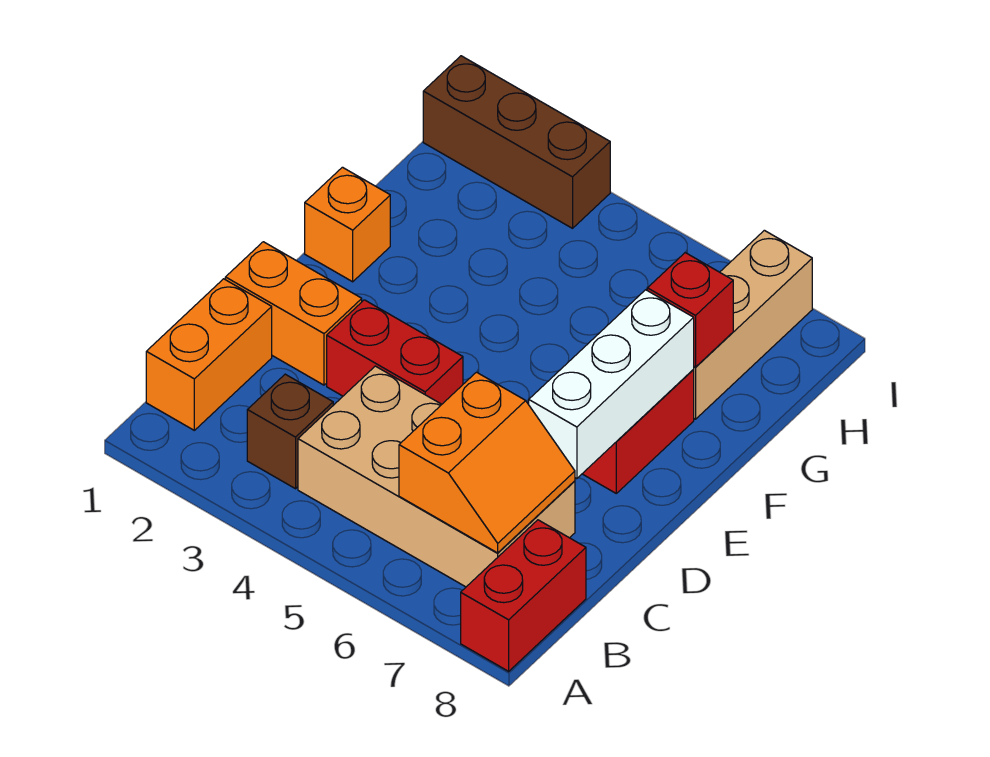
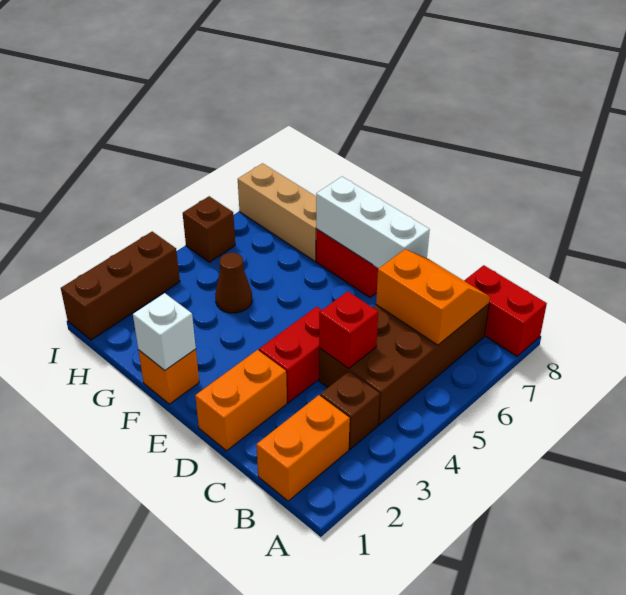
orange 1x2 brick [146,279,272,430] -> orange 1x2 brick turned to [257,395,350,501]
tan 2x4 brick [298,366,575,587] -> brown 2x4 brick [319,304,489,425]
none -> white 1x1 brick [133,293,196,370]
none -> brown 1x1 cone [215,253,252,313]
red 1x1 brick [647,253,733,367] -> red 1x1 brick moved to [319,291,378,369]
none -> brown 1x1 brick [183,196,235,262]

